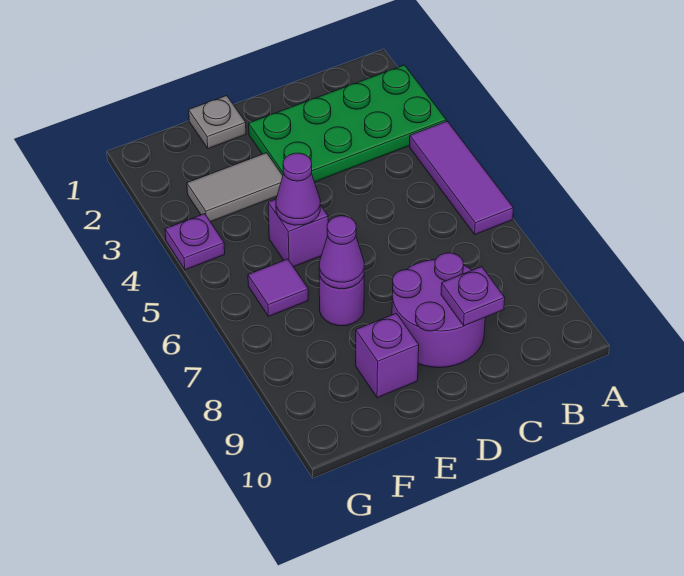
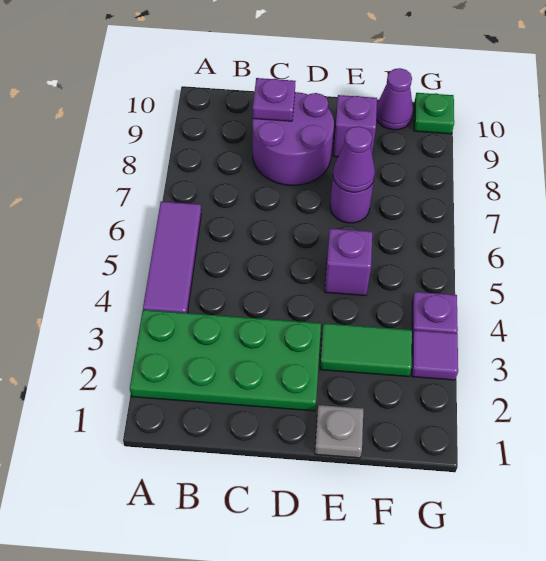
grey 1x2 tile [187,153,283,222] -> green 1x2 tile [320,323,412,377]
purple 1x1 cone [276,153,320,225] -> purple 1x1 cone moved to [376,68,413,130]
purple 1x1 tile [248,259,308,317] -> purple 1x1 tile moved to [412,330,458,380]
none -> green 1x1 plate [414,93,454,134]

